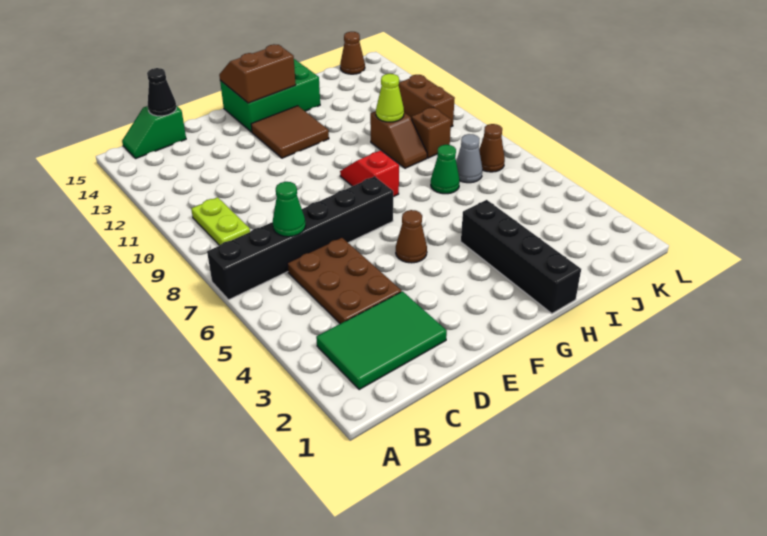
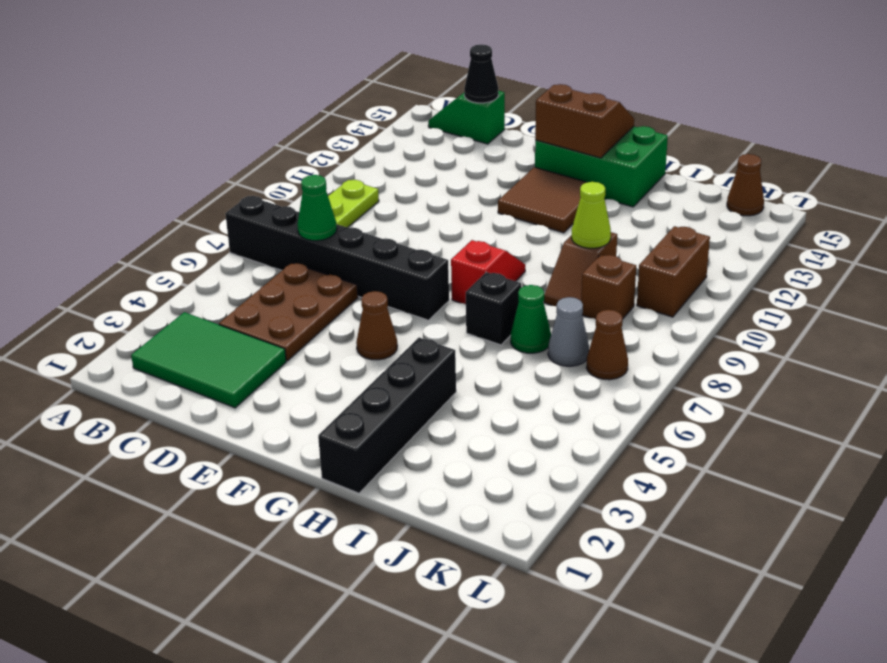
none -> black 1x1 brick [466,272,521,345]

